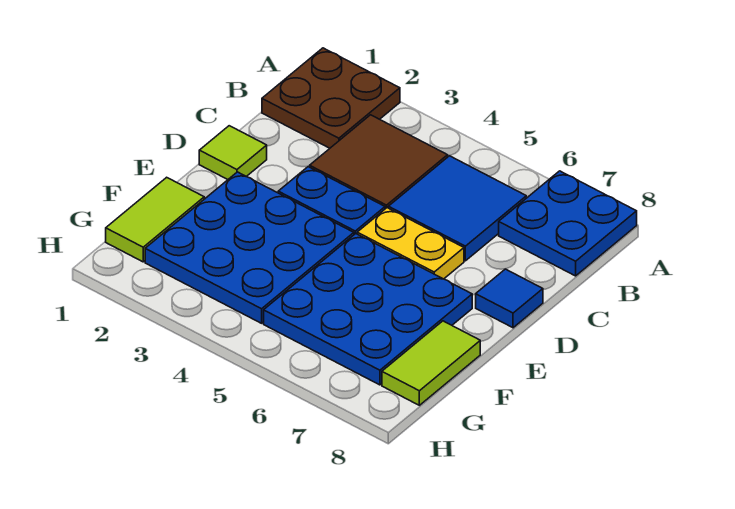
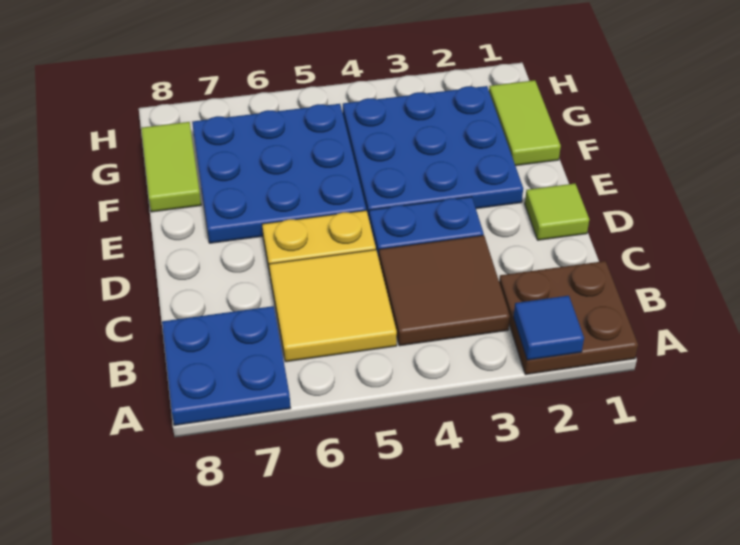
blue 2x2 tile [388,156,526,261] -> yellow 2x2 tile [269,250,397,362]
blue 1x1 tile [476,269,543,328] -> blue 1x1 tile moved to [513,296,584,360]

